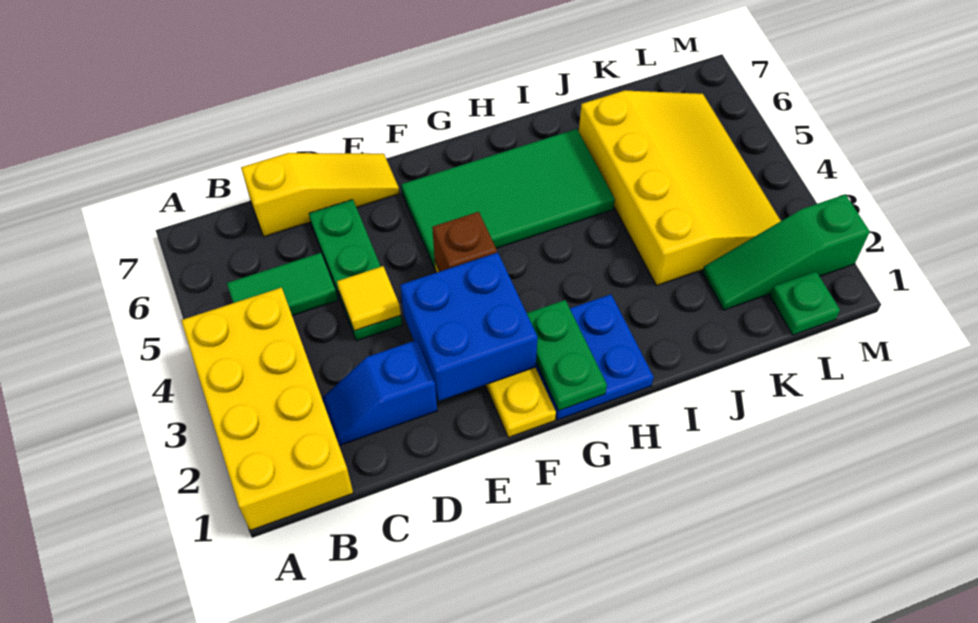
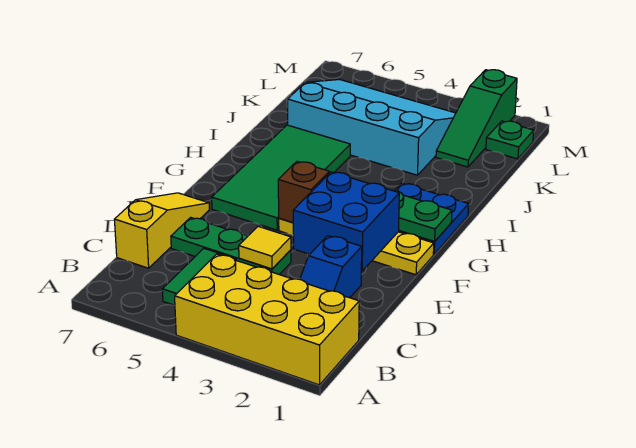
yellow 3x4 slope [579,91,781,285] -> cyan 3x4 slope [288,79,456,175]

